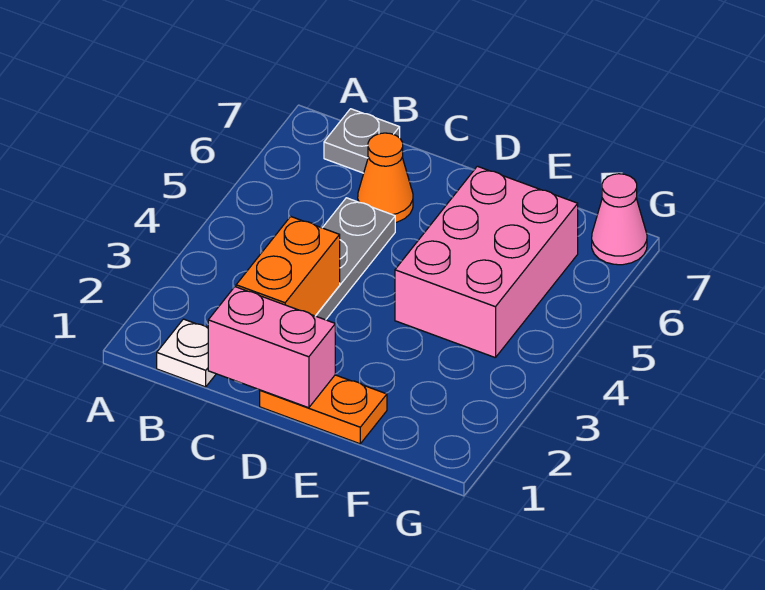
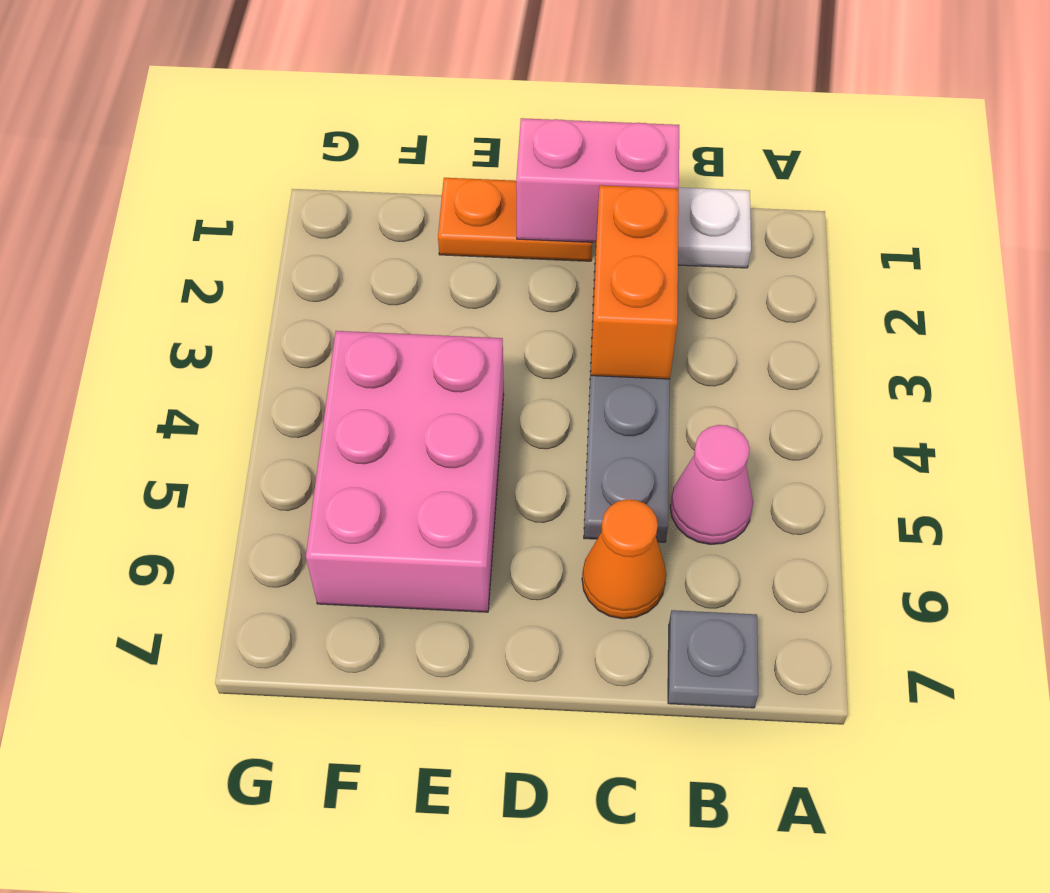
pink 1x1 cone [592,174,647,265] -> pink 1x1 cone moved to [670,425,753,544]

